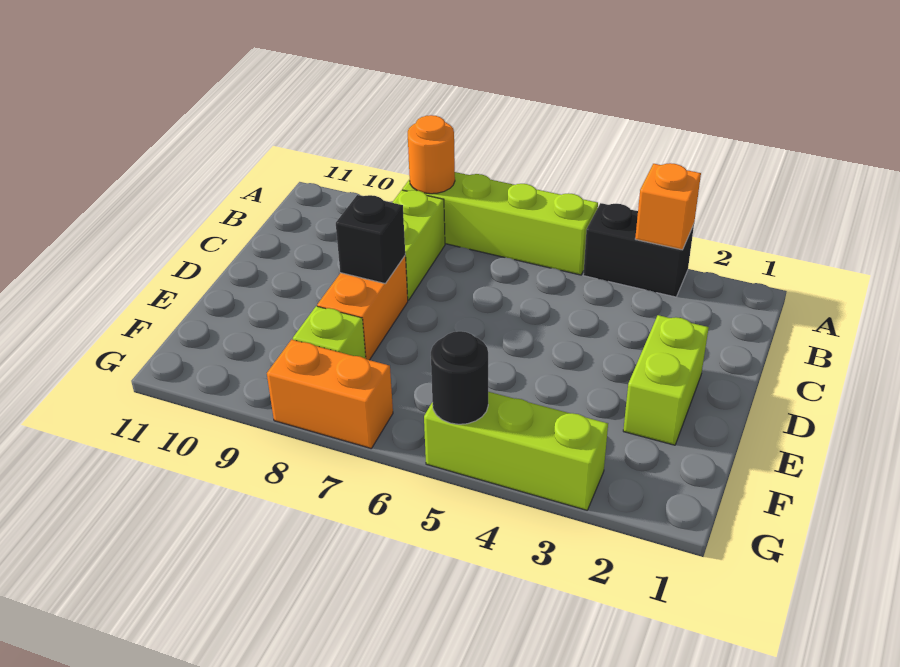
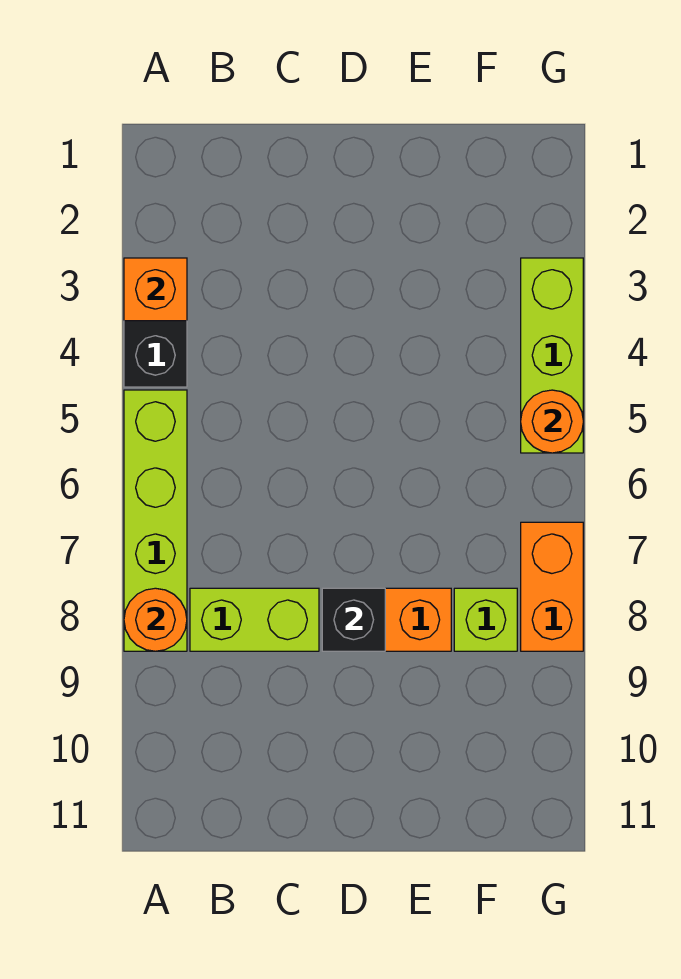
lime 1x2 brick [623,315,709,445] -> none
black 1x1 round brick [431,331,488,424] -> orange 1x1 round brick [521,390,583,453]

